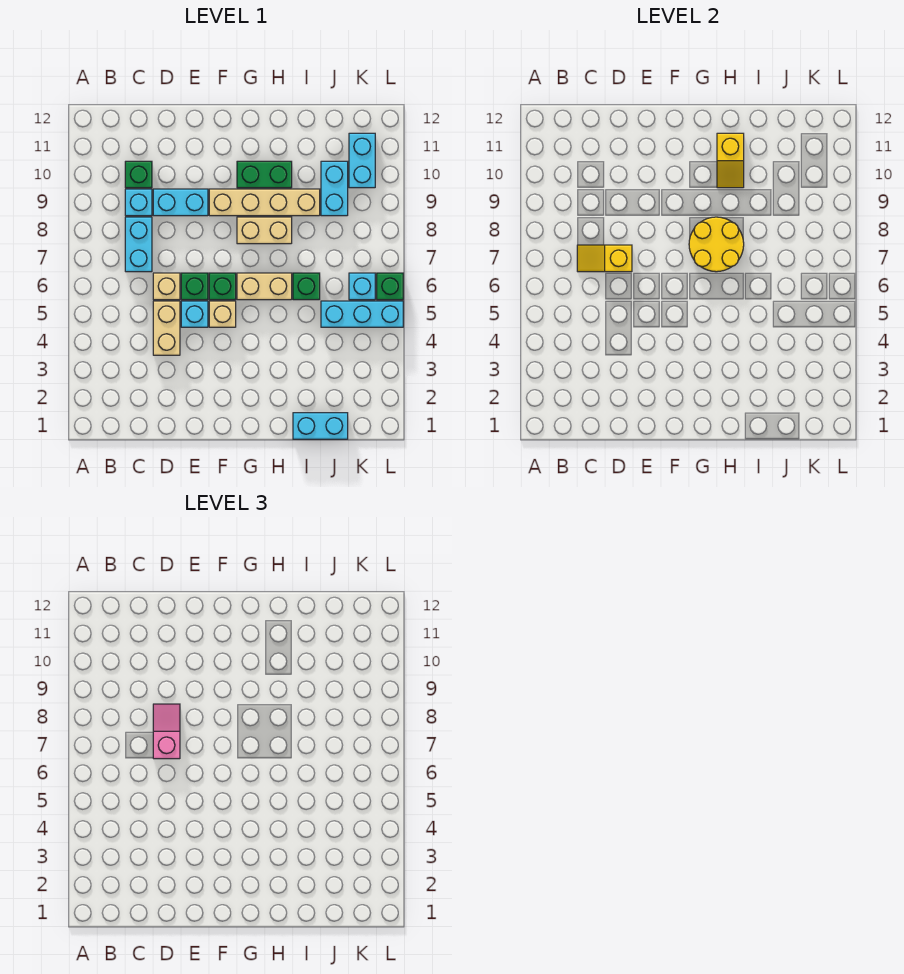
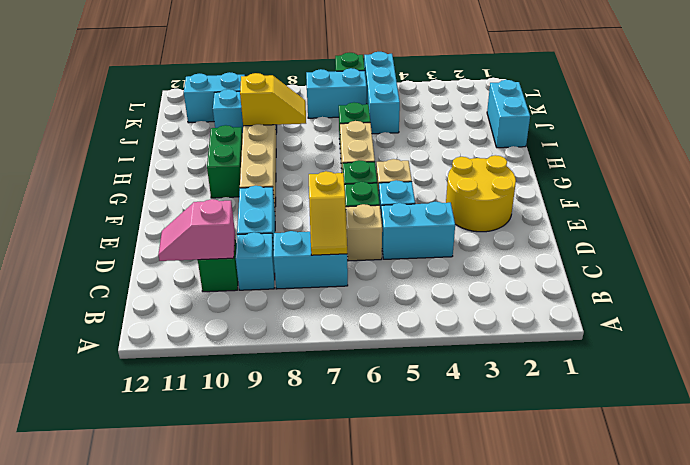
tan 1x2 brick [153,301,180,355] -> cyan 1x2 brick [381,202,455,259]
pink 1x2 slope [153,704,180,759] -> pink 1x2 slope moved to [158,199,235,261]
yellow 2x2 round brick [689,217,744,272] -> yellow 2x2 round brick moved to [446,155,516,232]
tan 1x2 brick [237,217,292,244] -> none
yellow 1x2 slope [717,133,744,188] -> yellow 1x2 slope moved to [240,73,306,126]
cyan 1x1 brick [349,273,375,300] -> cyan 1x2 brick [306,68,367,118]

